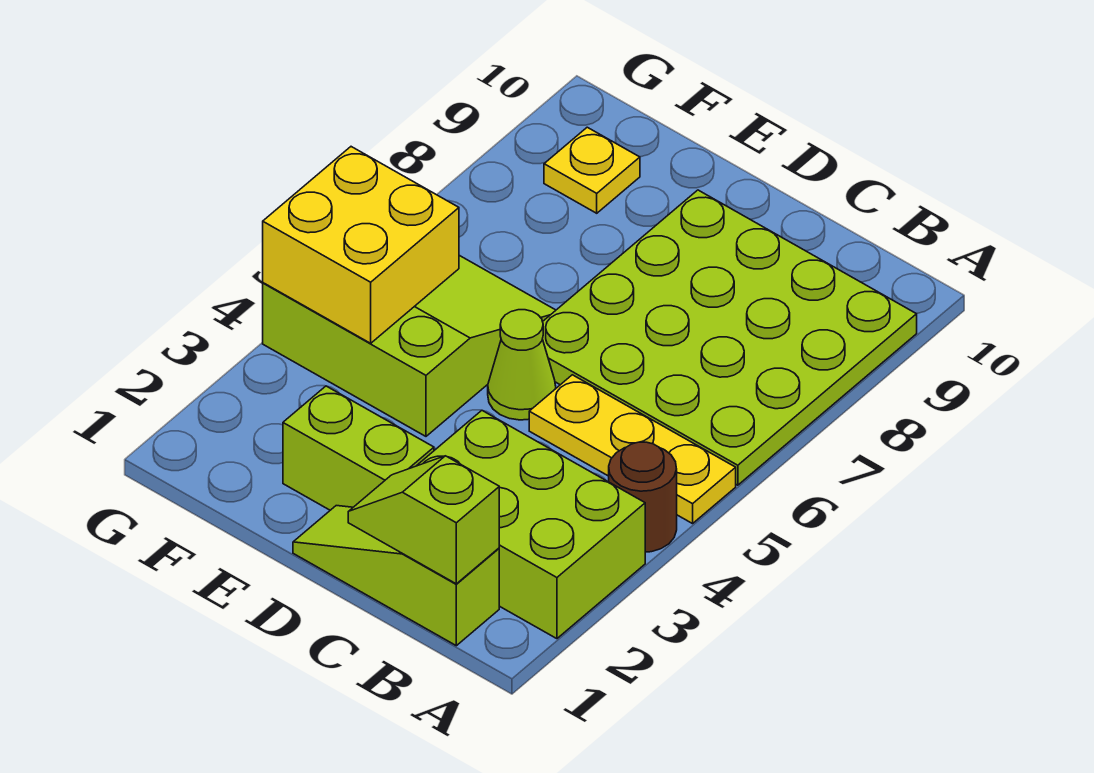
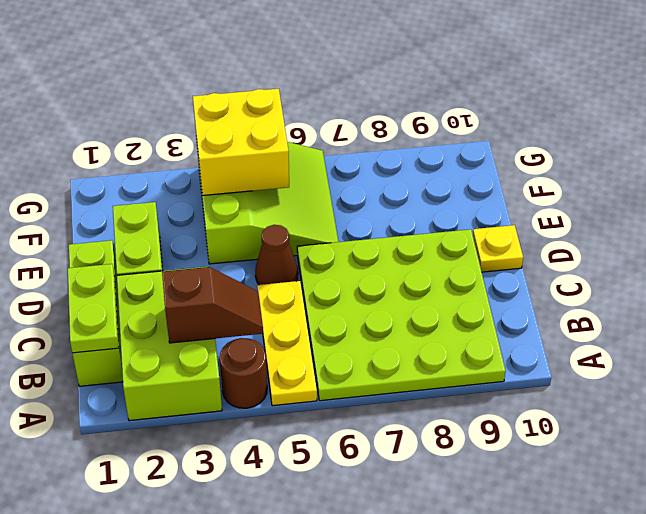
lime 1x3 slope [293,506,499,646] -> lime 1x3 brick [69,240,123,386]
lime 1x2 slope [348,456,499,584] -> lime 1x2 plate [68,264,119,353]
none -> brown 1x2 slope [162,267,263,343]
lime 1x1 cone [488,310,556,420] -> brown 1x1 cone [255,225,298,285]
yellow 1x1 plate [544,127,640,213] -> yellow 1x1 plate moved to [473,225,523,272]

